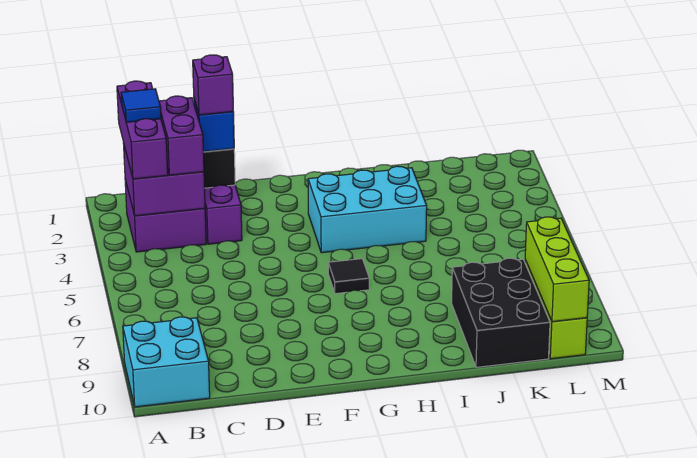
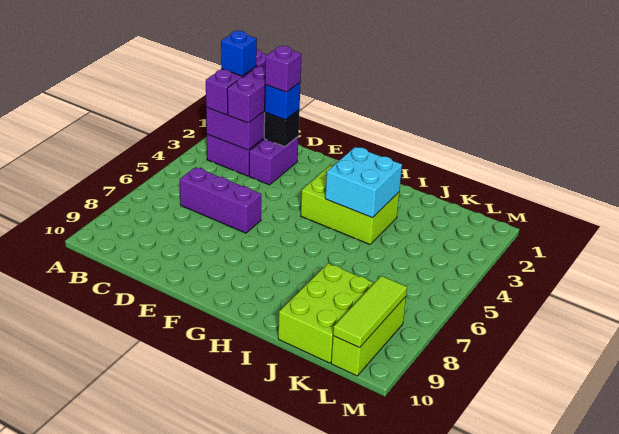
cyan 2x2 brick [123,317,210,407] -> cyan 2x2 brick moved to [325,147,402,218]
blue 1x1 tile [121,89,161,122] -> blue 1x1 brick [221,31,257,76]
none -> purple 1x3 brick [180,167,261,233]
cyan 2x3 brick [308,166,427,253] -> lime 2x3 brick [301,165,399,244]
black 1x1 tile [328,259,369,294] -> none
black 2x3 brick [452,258,550,367] -> lime 2x3 brick [278,263,374,363]
lime 1x3 brick [525,217,589,322] -> lime 1x3 tile [333,276,407,348]

